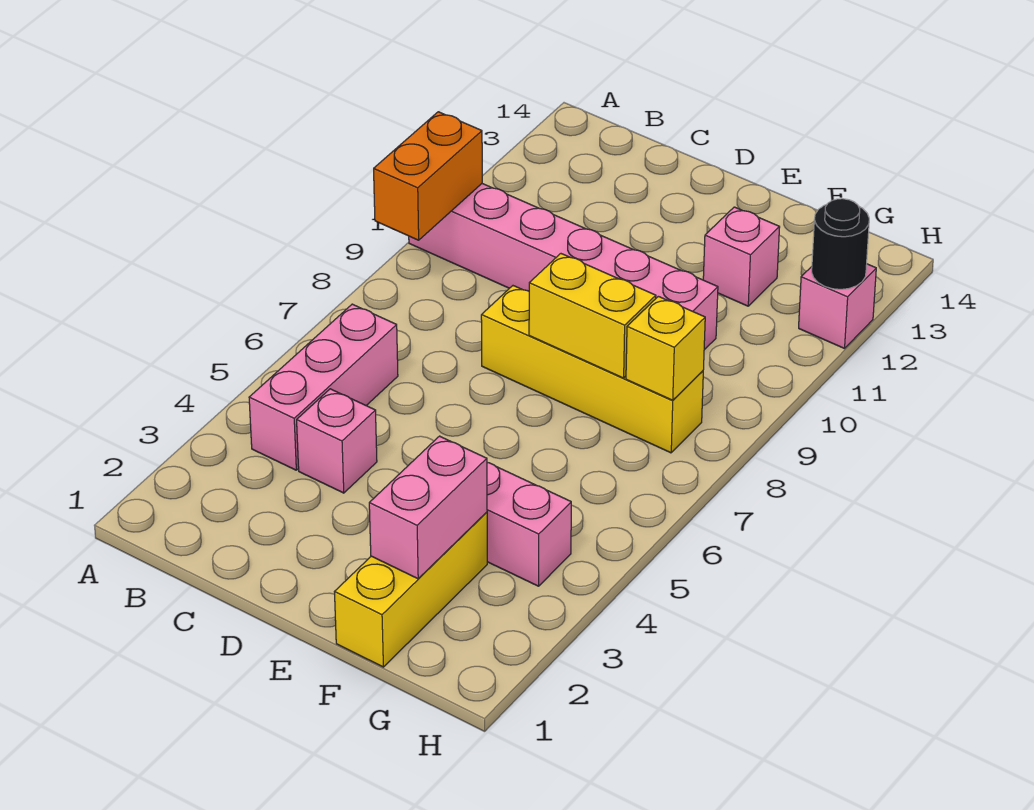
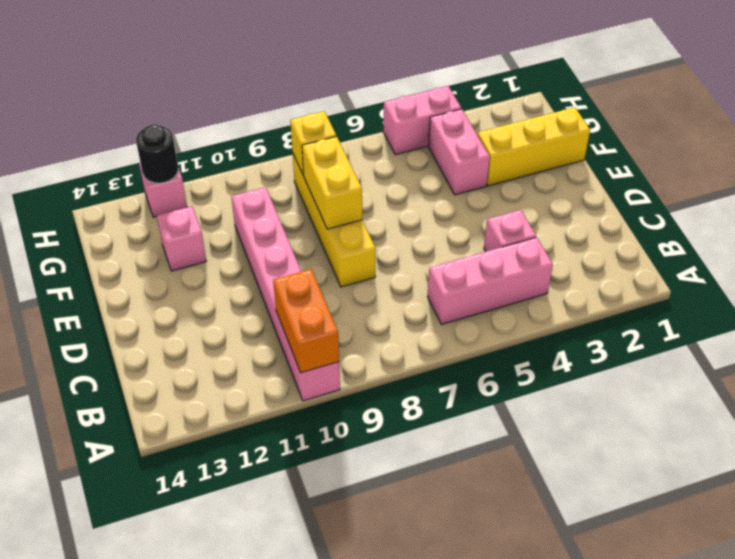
orange 1x2 brick [374,112,482,240] -> orange 1x2 brick turned to [273,269,339,373]
pink 1x2 brick [369,436,487,579] -> pink 1x2 brick moved to [383,86,461,155]

